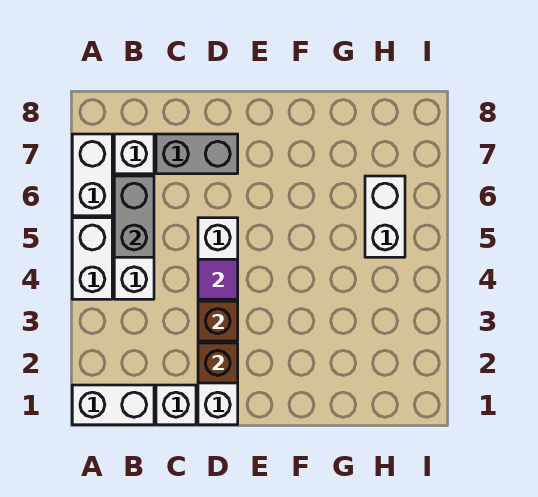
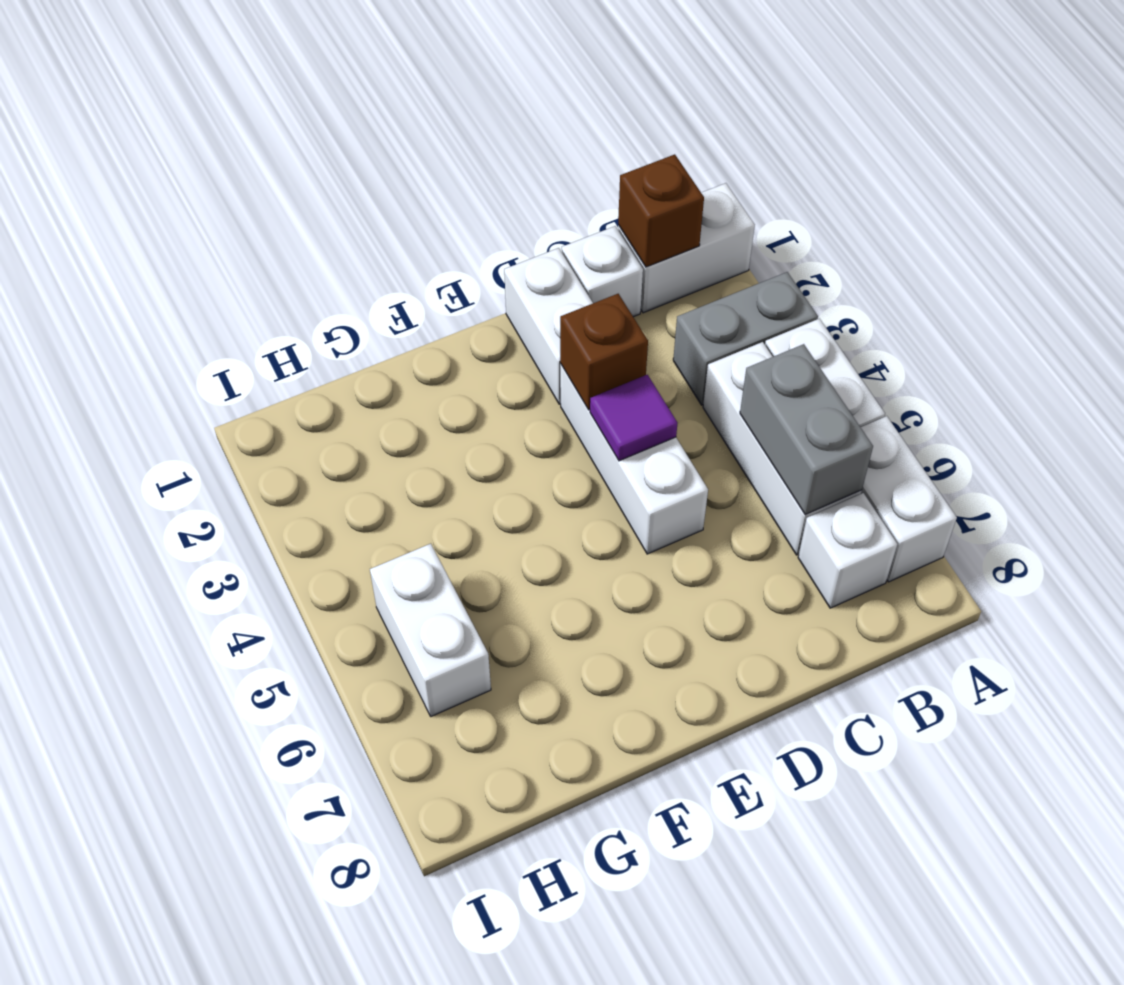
grey 1x2 brick [156,134,238,174] -> grey 1x2 brick moved to [673,272,818,405]
brown 1x1 brick [198,343,238,383] -> brown 1x1 brick moved to [618,154,704,267]

